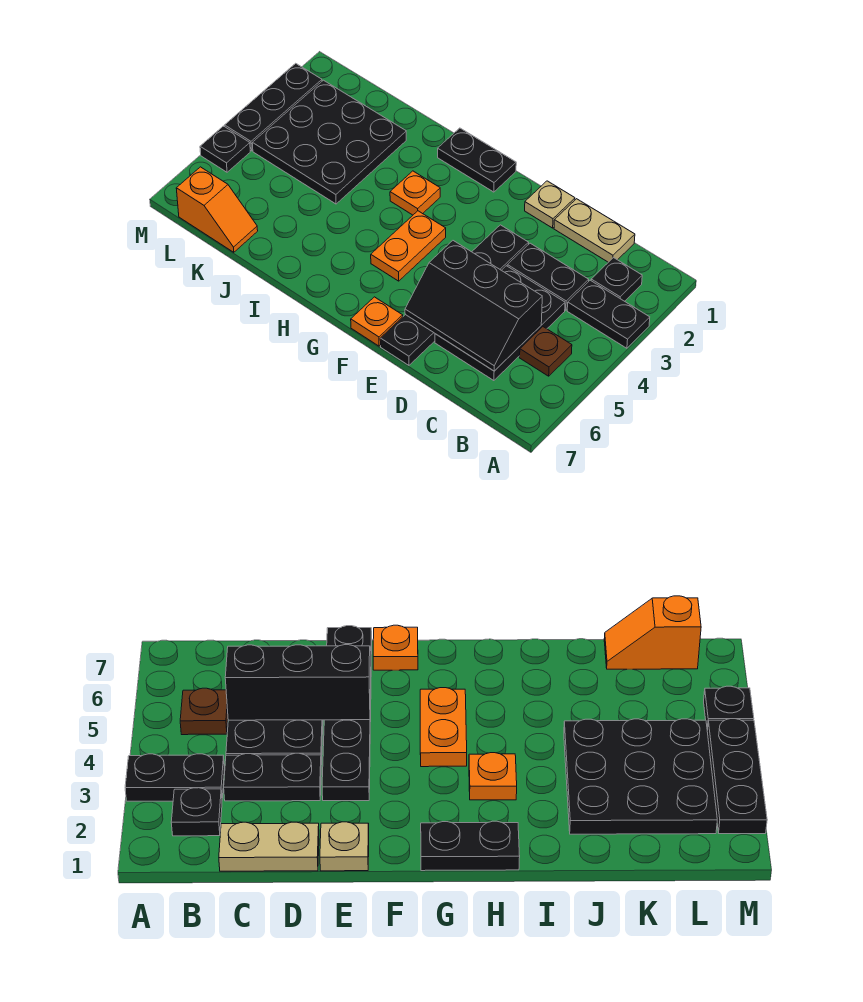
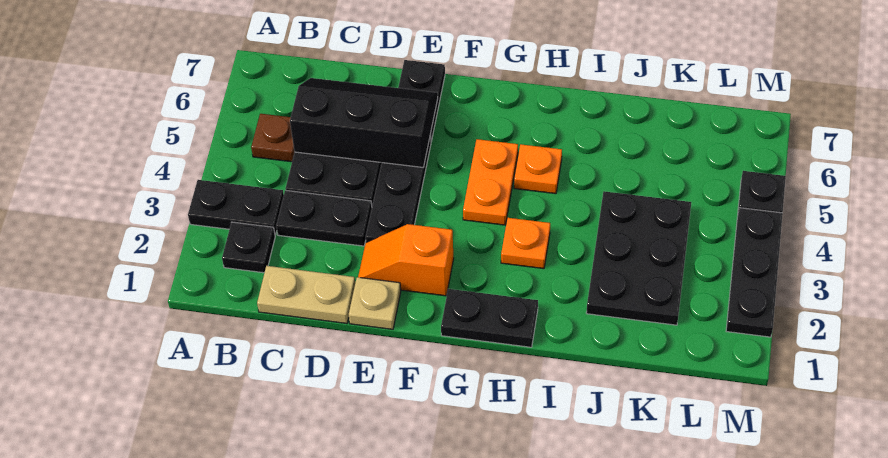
orange 1x1 plate [351,297,403,346] -> orange 1x1 plate moved to [514,144,562,194]
black 3x3 plate [252,80,406,204] -> black 2x3 plate [586,191,691,325]
orange 1x2 slope [176,167,258,252] -> orange 1x2 slope moved to [358,224,454,296]

